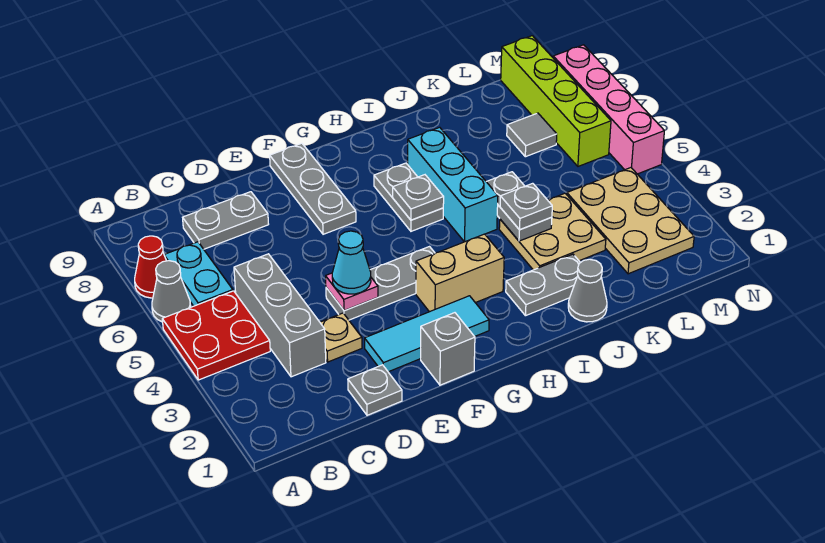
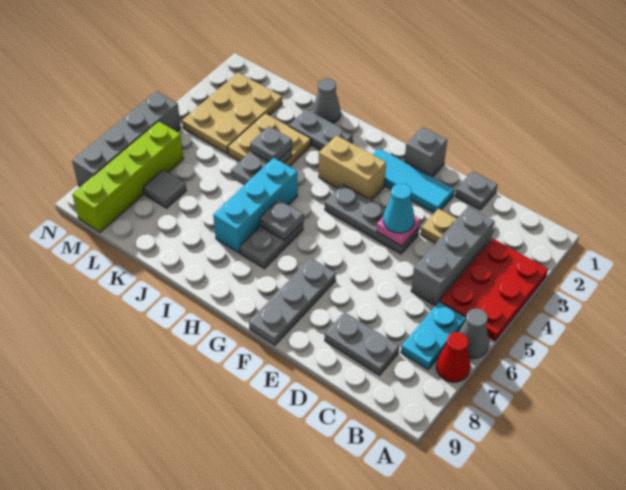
red 2x2 plate [162,291,270,380] -> red 2x3 plate [440,239,548,341]
pink 1x4 brick [553,45,664,174] -> grey 1x4 brick [72,91,181,187]

